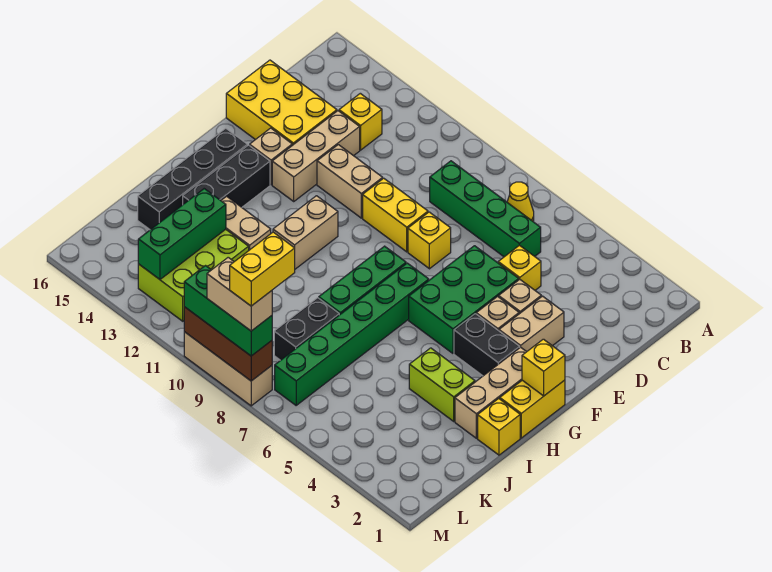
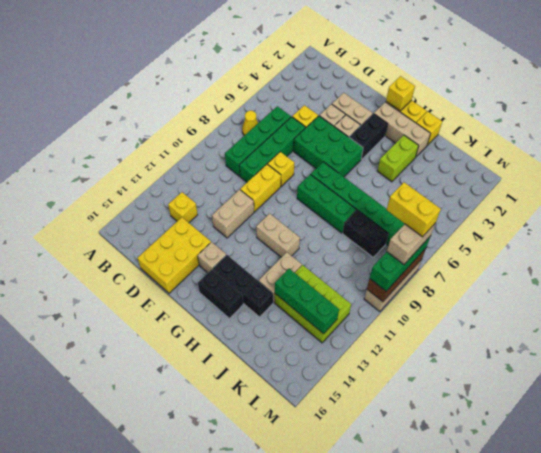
none -> green 1x4 brick [239,117,306,182]
tan 1x3 brick [272,111,360,201] -> none
black 1x4 brick [138,128,247,230] -> black 1x2 brick [198,269,243,318]

